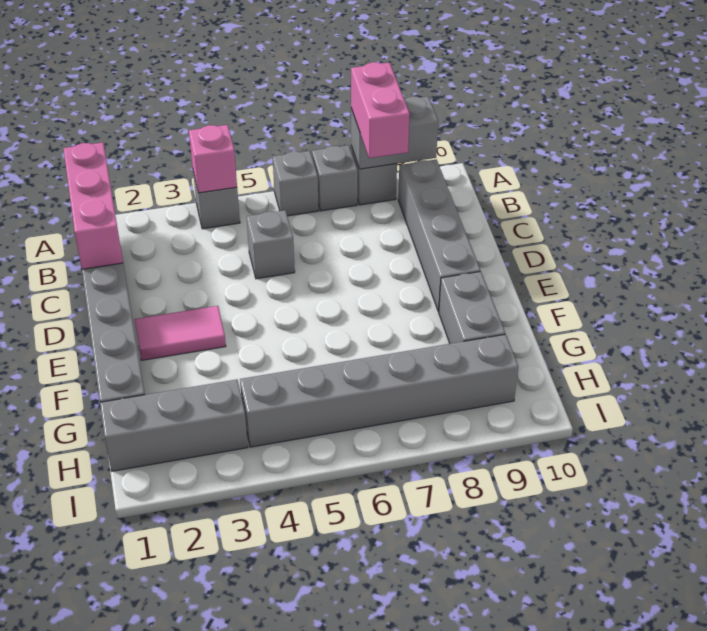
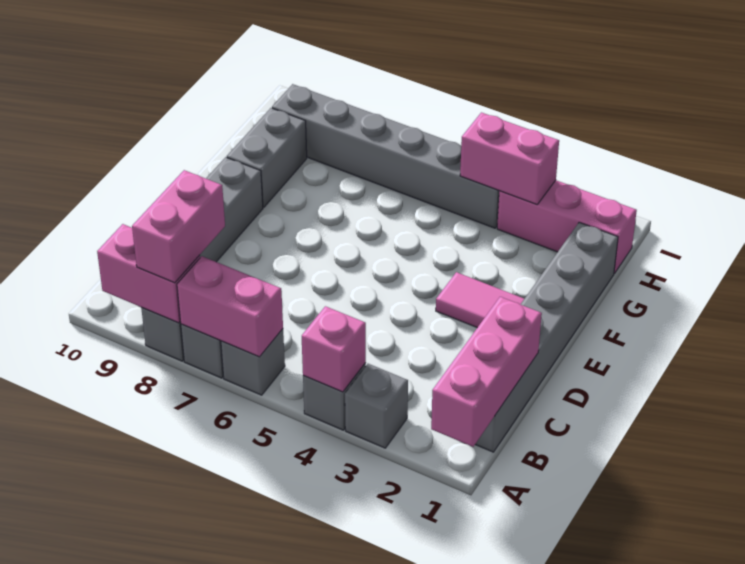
none -> pink 1x2 brick [177,256,283,357]
grey 1x2 brick [351,96,438,169] -> pink 1x2 brick [97,224,200,323]
grey 1x1 brick [246,210,295,279] -> grey 1x1 brick moved to [345,364,408,448]
grey 1x3 brick [100,379,248,471] -> pink 1x3 brick [497,180,637,273]
none -> pink 1x2 brick [460,112,559,204]

